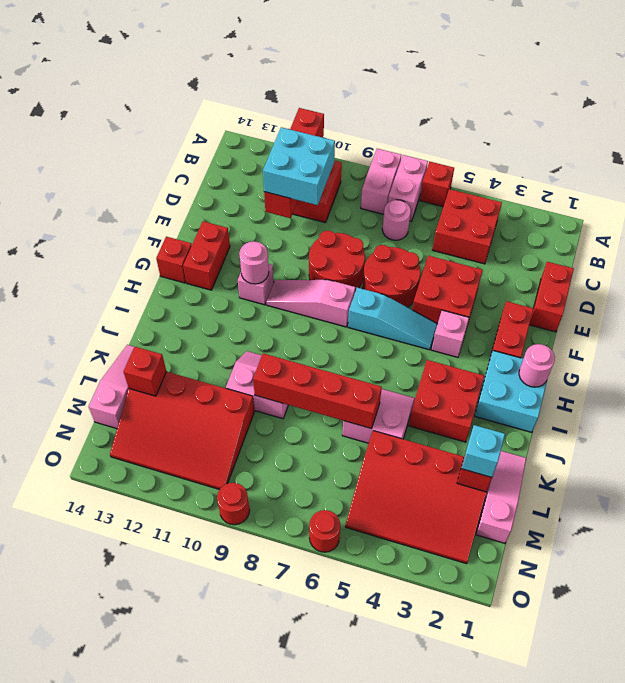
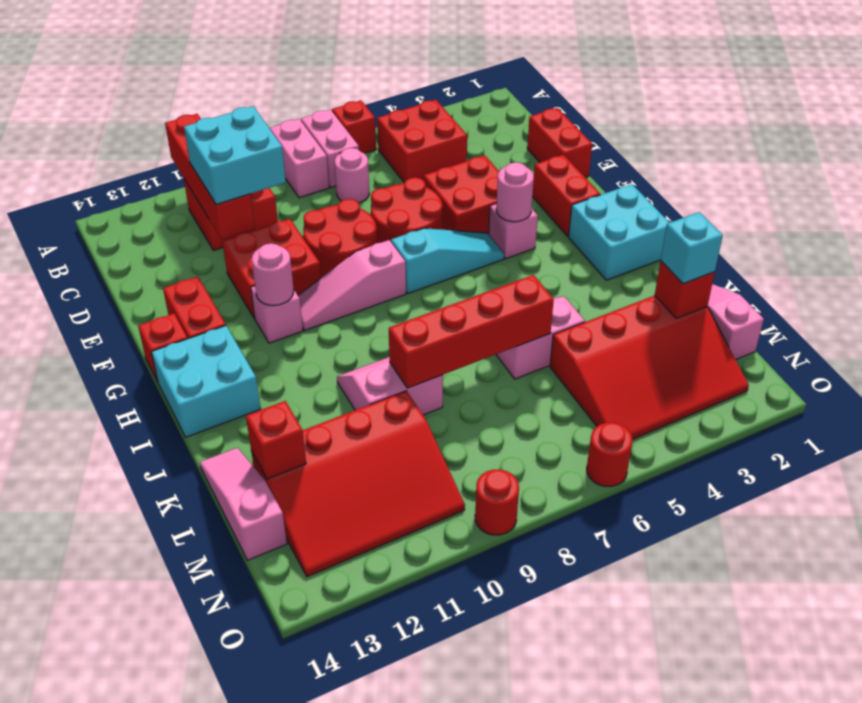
pink 1x1 round brick [519,344,555,387] -> pink 1x1 round brick moved to [496,162,534,222]
none -> cyan 2x2 brick [151,326,261,437]
red 2x2 brick [409,360,484,442] -> red 2x2 brick moved to [222,219,321,319]

